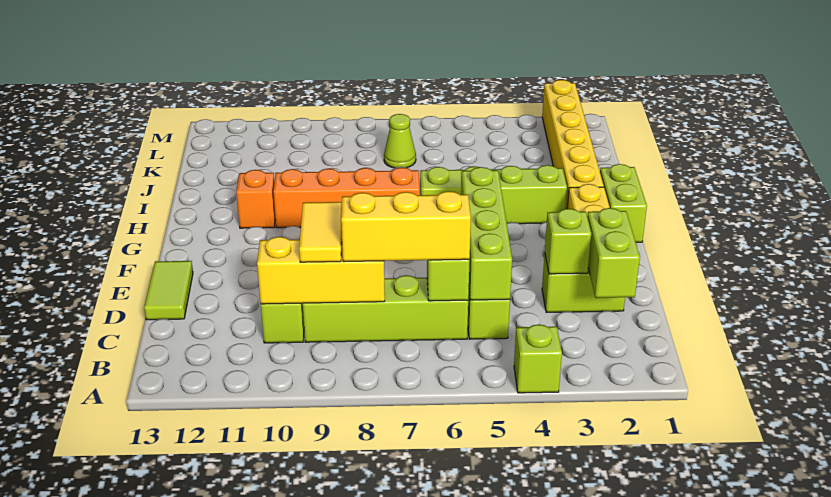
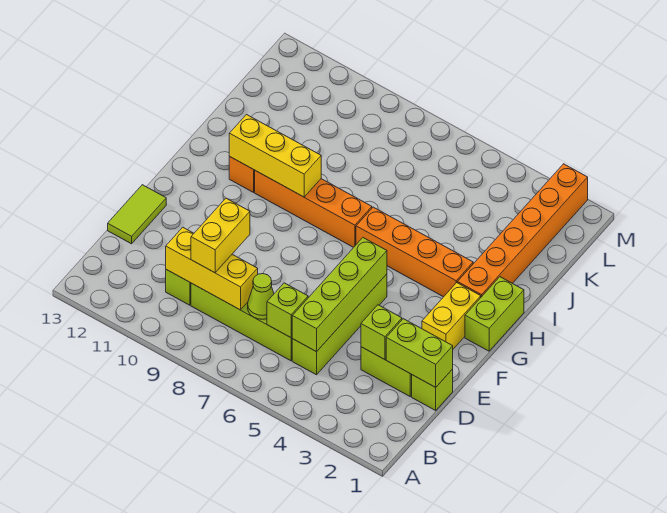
lime 1x1 brick [514,324,562,393] -> lime 1x1 brick moved to [412,369,453,410]
lime 1x2 brick [587,208,640,298] -> lime 1x2 brick turned to [386,319,453,387]
yellow 1x3 brick [341,191,471,262] -> yellow 1x3 brick moved to [229,115,321,197]
yellow 1x2 tile [299,202,342,262] -> yellow 1x2 brick [191,198,250,273]
yellow 1x6 brick [542,80,604,209] -> orange 1x6 brick [458,164,588,297]
lime 1x4 brick [420,165,567,224] -> orange 1x4 brick [356,207,473,297]
lime 1x1 cone [384,114,416,168] -> lime 1x1 cone moved to [248,274,274,319]

